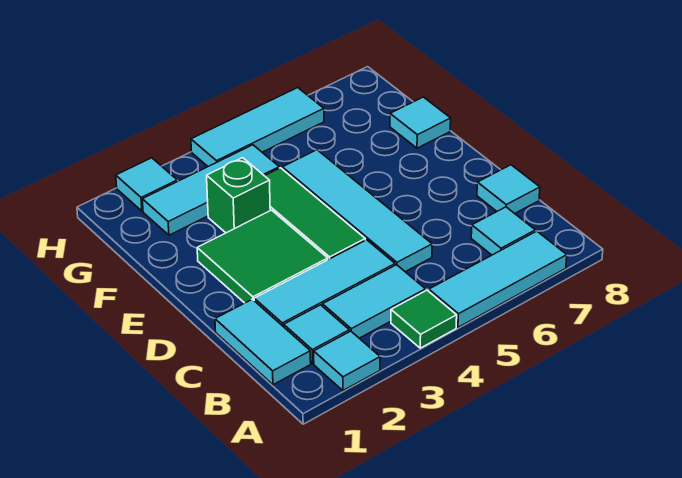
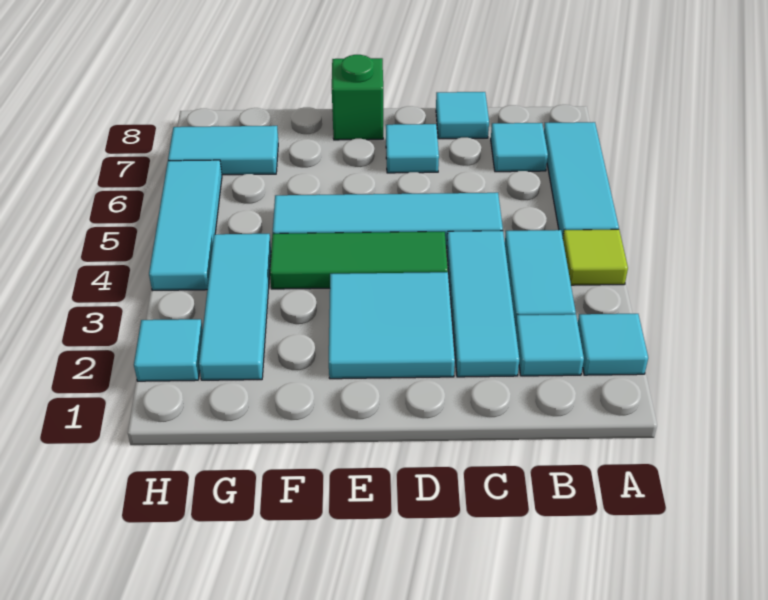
green 1x1 tile [391,290,457,348] -> lime 1x1 tile [563,229,628,285]
cyan 1x2 tile [215,299,311,385] -> cyan 1x2 tile moved to [168,126,278,175]
green 2x2 tile [197,210,328,303] -> cyan 2x2 tile [329,272,455,379]
green 1x1 brick [207,158,270,233] -> green 1x1 brick moved to [332,55,383,140]
cyan 1x1 tile [390,97,451,148] -> cyan 1x1 tile moved to [386,124,439,173]

